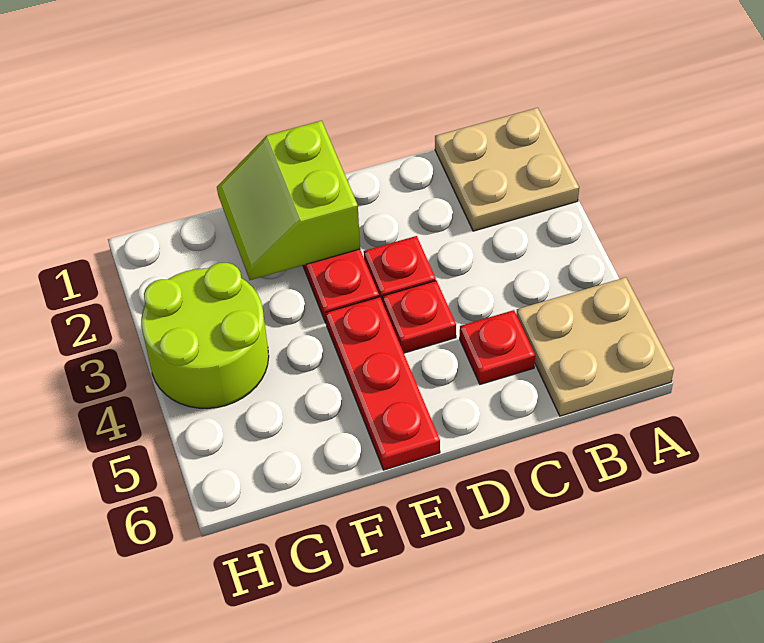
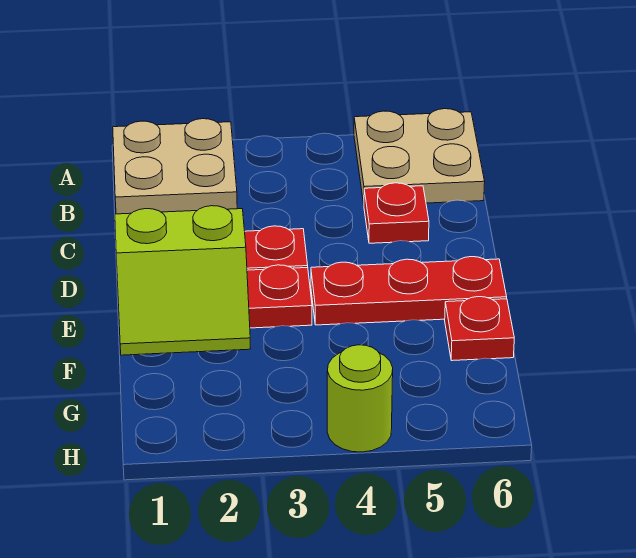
red 1x1 plate [383,281,456,353] -> red 1x1 plate moved to [445,297,514,361]
lime 2x2 round brick [141,263,269,409] -> lime 1x1 round brick [327,345,393,452]

